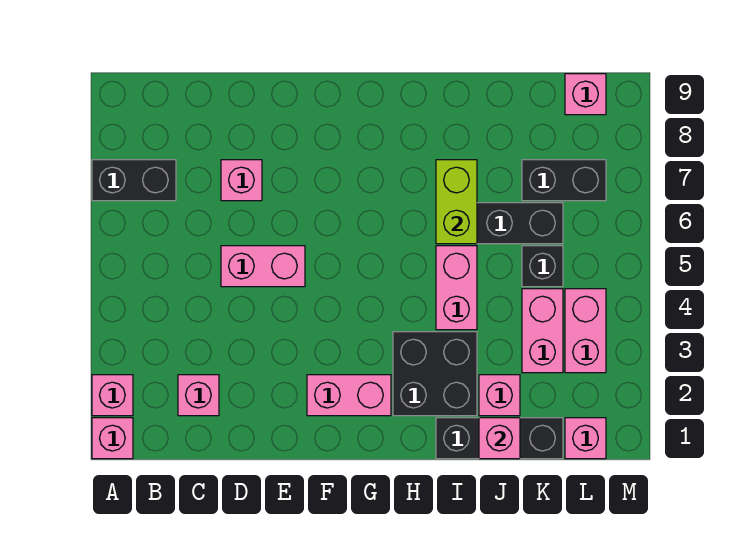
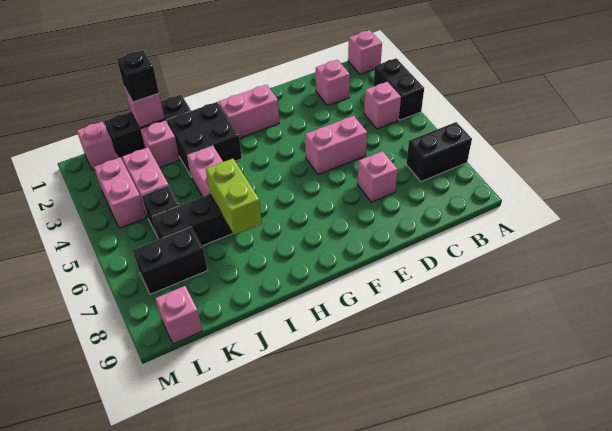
pink 1x1 brick [92,375,133,416] -> pink 1x1 brick moved to [364,82,401,129]
none -> black 1x2 brick [373,58,424,120]
none -> black 1x1 brick [117,50,159,102]

